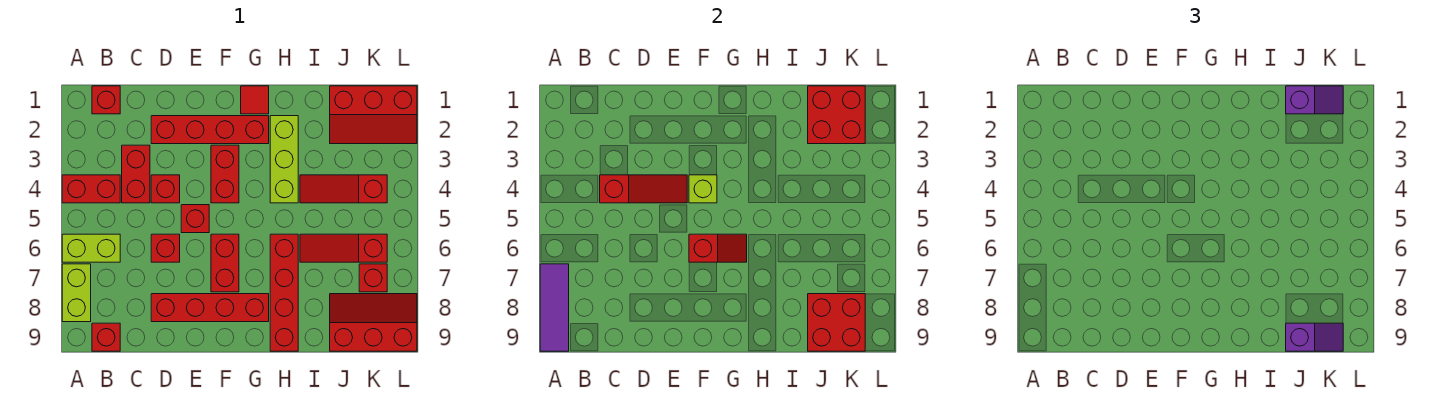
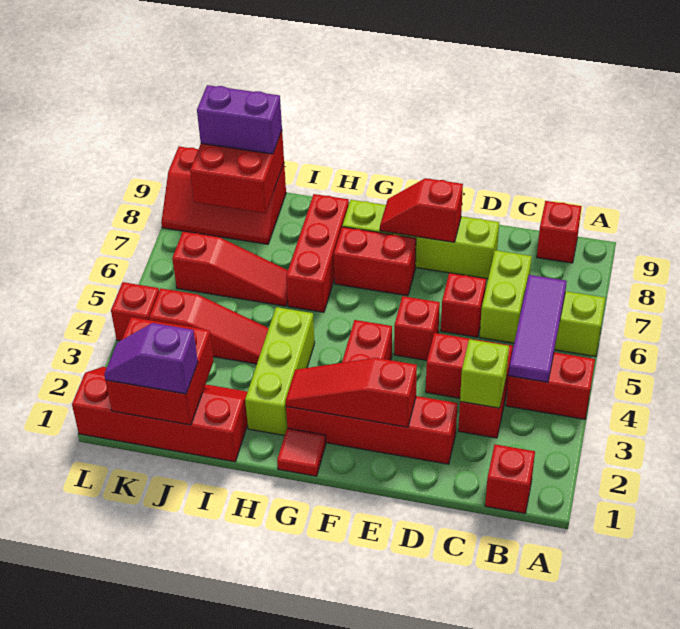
lime 1x2 brick [62,264,91,322] -> lime 1x2 brick moved to [480,250,532,343]
purple 1x3 tile [540,264,569,351] -> purple 1x3 tile moved to [509,275,567,382]
red 1x3 slope [600,175,687,203] -> red 1x3 slope moved to [285,358,417,427]
red 1x4 brick [151,294,269,322] -> lime 1x4 brick [342,200,499,279]
lime 1x1 brick [689,175,717,203] -> lime 1x1 brick moved to [460,339,509,408]
red 1x2 brick [211,234,239,292] -> red 1x2 brick turned to [334,227,416,296]
red 1x2 slope [689,234,747,262] -> red 1x2 slope moved to [380,178,463,242]
red 1x4 brick [270,234,298,351] -> red 1x3 brick [286,194,349,312]
red 2x3 slope [330,86,417,144] -> red 2x4 slope [72,367,248,462]
purple 1x2 slope [1286,323,1343,351] -> purple 1x2 brick [197,85,282,154]
red 1x1 brick [359,264,387,292] -> red 1x1 brick moved to [111,282,159,341]

